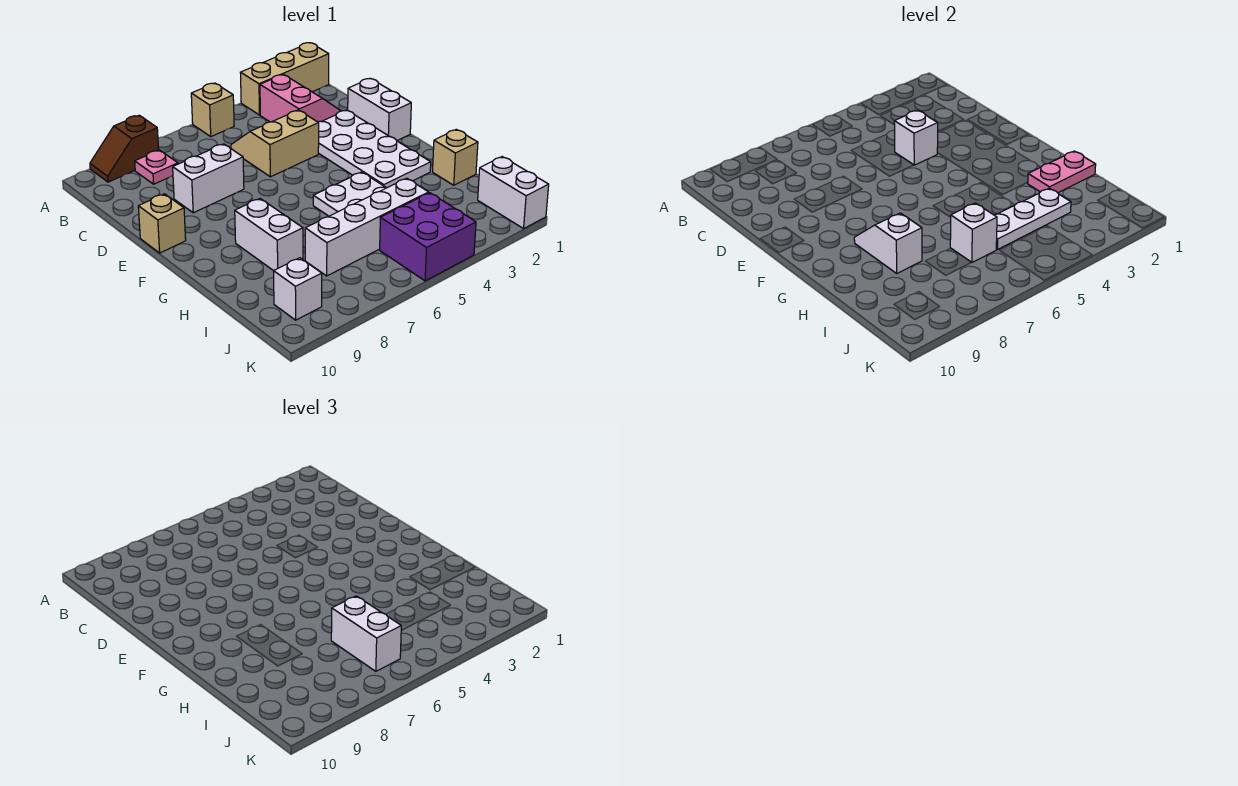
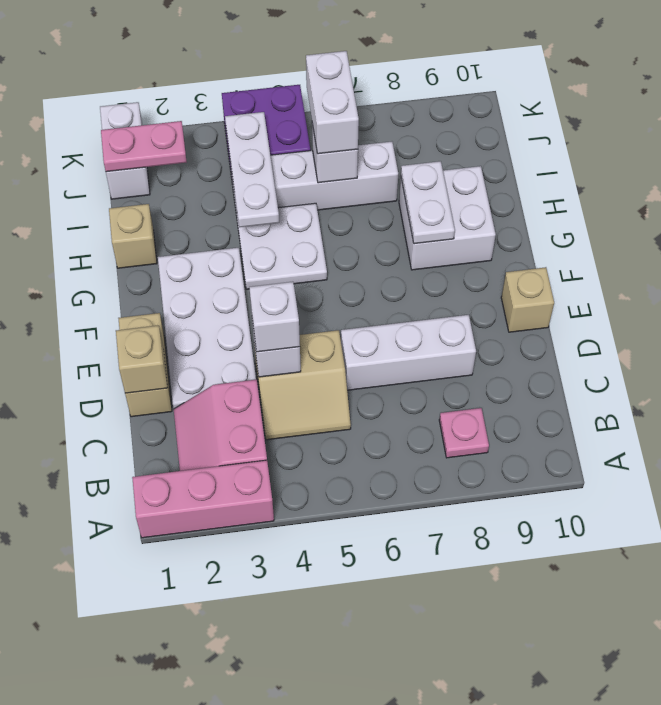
tan 1x3 brick [240,43,329,115] -> pink 1x3 brick [132,460,274,538]
tan 1x1 brick [191,83,234,137] -> tan 1x1 brick moved to [116,325,167,393]
brown 1x2 slope [90,115,159,182] -> none
white 1x2 brick [348,79,411,140] -> tan 1x2 brick [118,313,172,417]
white 1x2 brick [173,144,244,213] -> white 1x3 brick [341,315,476,390]
white 1x2 brick [235,199,303,271] -> white 2x2 brick [399,166,496,270]
white 1x2 slope [854,213,922,273] -> white 1x2 plate [401,161,455,244]
pink 1x2 plate [1027,151,1096,193] -> pink 1x2 plate moved to [101,121,187,172]
white 1x3 plate [995,188,1071,249] -> white 1x3 plate turned to [225,112,279,227]
white 1x1 brick [274,258,322,320] -> white 1x1 brick moved to [249,282,300,352]

